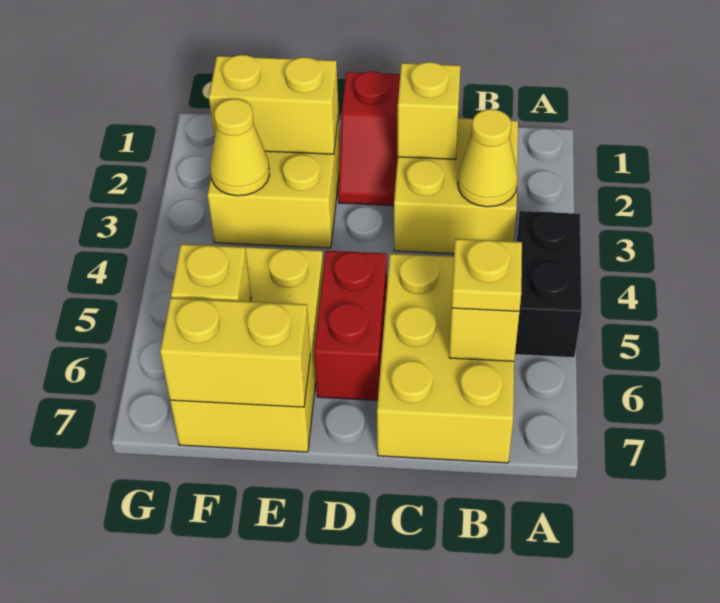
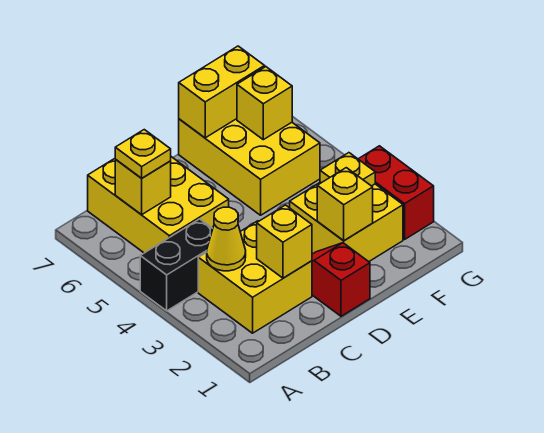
black 1x2 brick [515,211,582,358] -> black 1x2 brick turned to [140,219,213,311]
red 1x2 brick [314,251,387,400] -> red 1x2 brick moved to [359,146,434,239]
yellow 1x2 brick [209,55,339,154] -> yellow 1x1 brick [317,168,373,241]
yellow 1x1 cone [210,99,270,196] -> yellow 1x1 plate [320,153,375,186]

